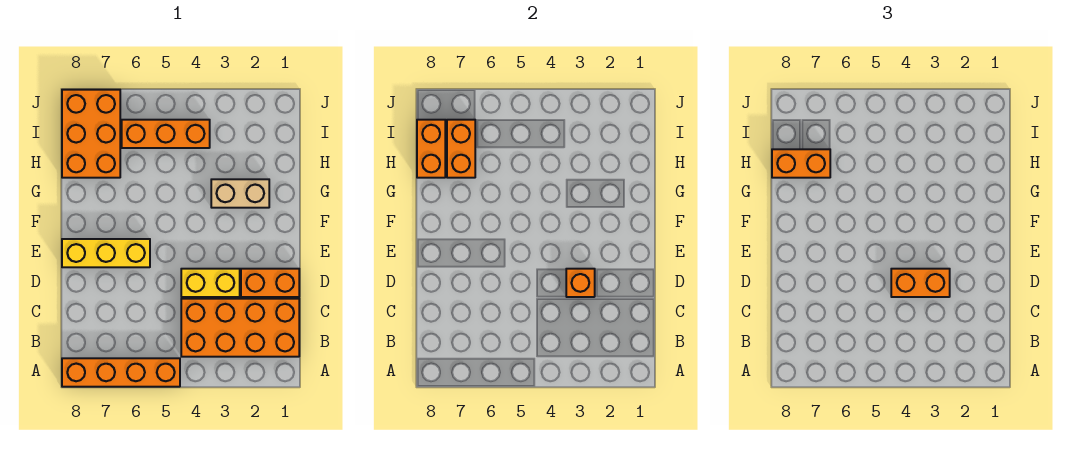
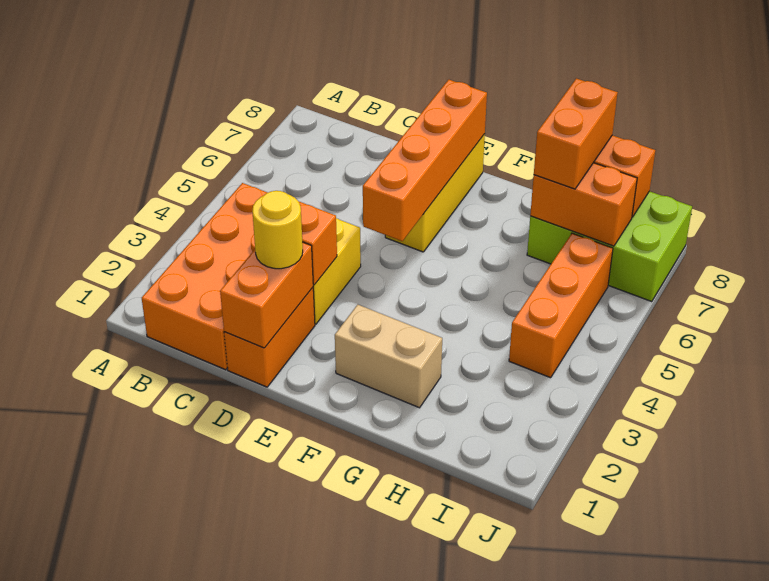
orange 1x4 brick [62,358,180,387] -> orange 1x4 brick moved to [363,80,487,241]
none -> yellow 1x1 round brick [252,191,303,269]
orange 1x2 brick [891,269,950,297] -> orange 1x2 brick moved to [220,242,313,348]
tan 1x2 brick [211,179,269,208] -> tan 1x2 brick turned to [335,305,442,408]
orange 2x3 brick [62,90,120,178] -> lime 2x3 brick [527,191,692,302]

